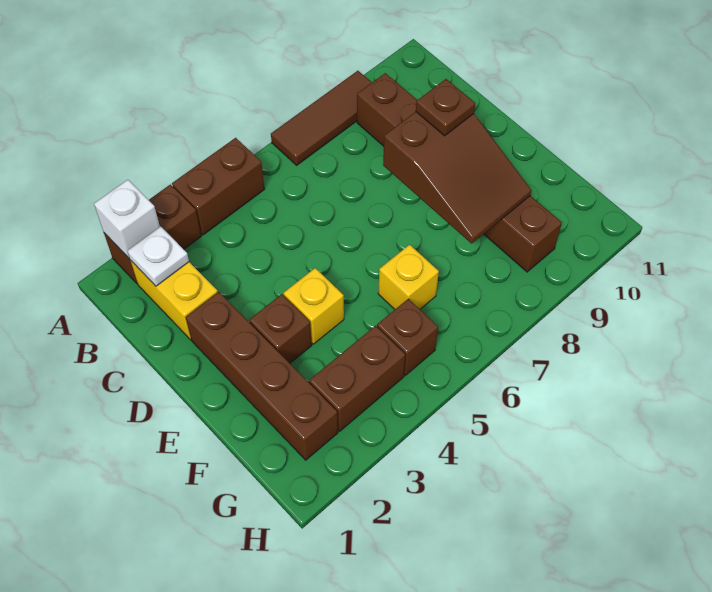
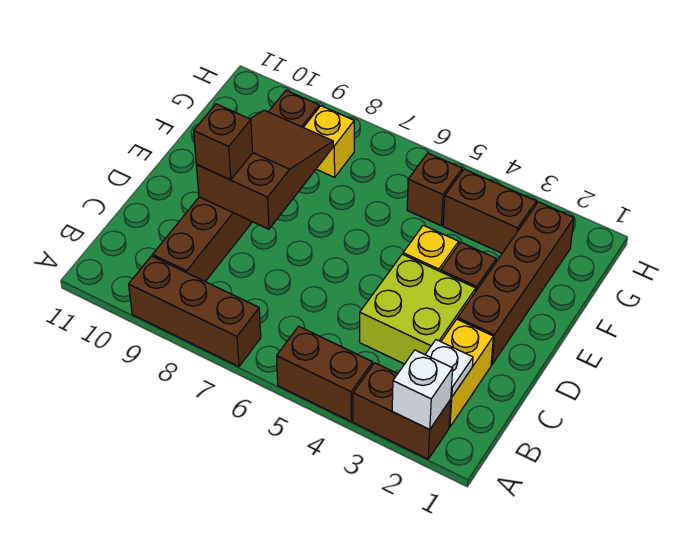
brown 1x3 tile [271,71,372,165] -> brown 1x3 brick [129,256,261,367]
none -> lime 2x2 brick [360,254,476,364]
brown 1x1 plate [416,79,475,136] -> brown 1x1 brick [194,104,253,180]
yellow 1x1 brick [378,245,439,309] -> yellow 1x1 brick moved to [303,106,354,177]

